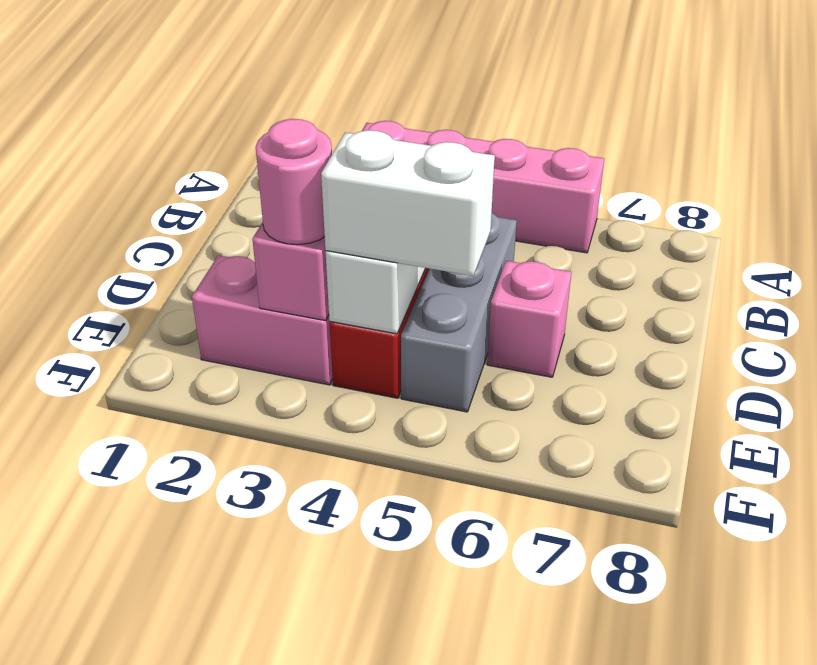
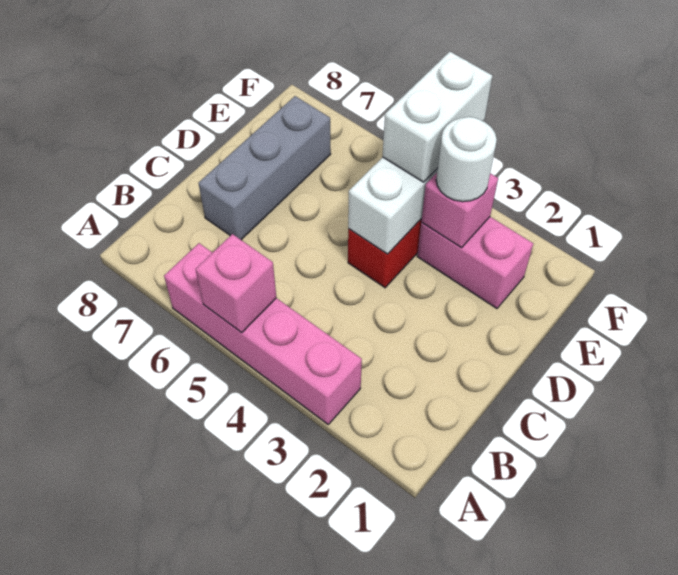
grey 1x3 brick [401,213,517,412] -> grey 1x3 brick moved to [199,96,331,240]
pink 1x1 brick [487,261,571,377] -> pink 1x1 brick moved to [196,234,276,333]
pink 1x1 round brick [256,119,332,245] -> white 1x1 round brick [436,117,497,202]
white 1x2 brick [321,130,495,276] -> white 1x2 brick turned to [382,52,492,182]

